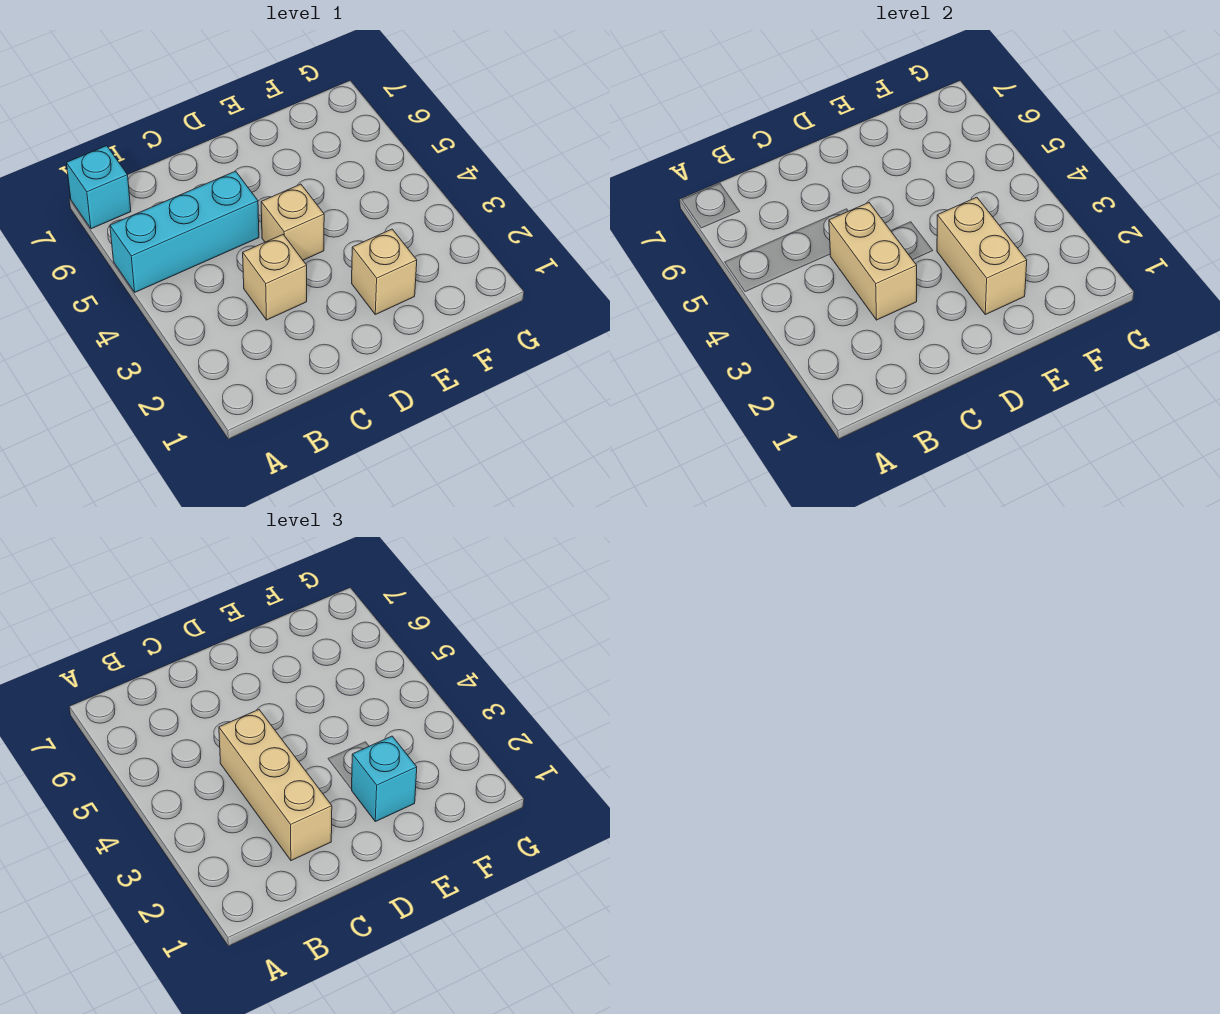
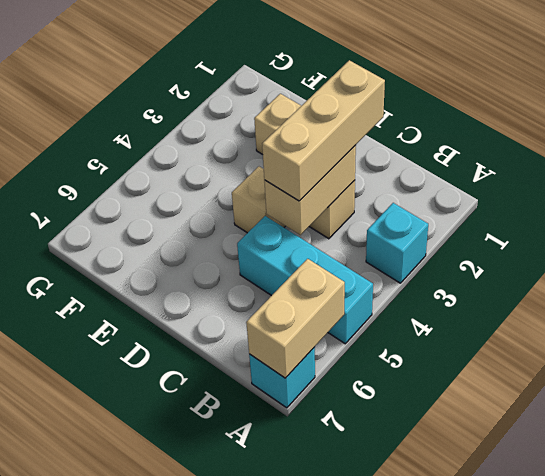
tan 1x2 brick [937,197,1027,315] -> tan 1x2 brick moved to [246,259,345,378]
cyan 1x1 brick [352,736,417,822] -> cyan 1x1 brick moved to [366,203,428,283]

